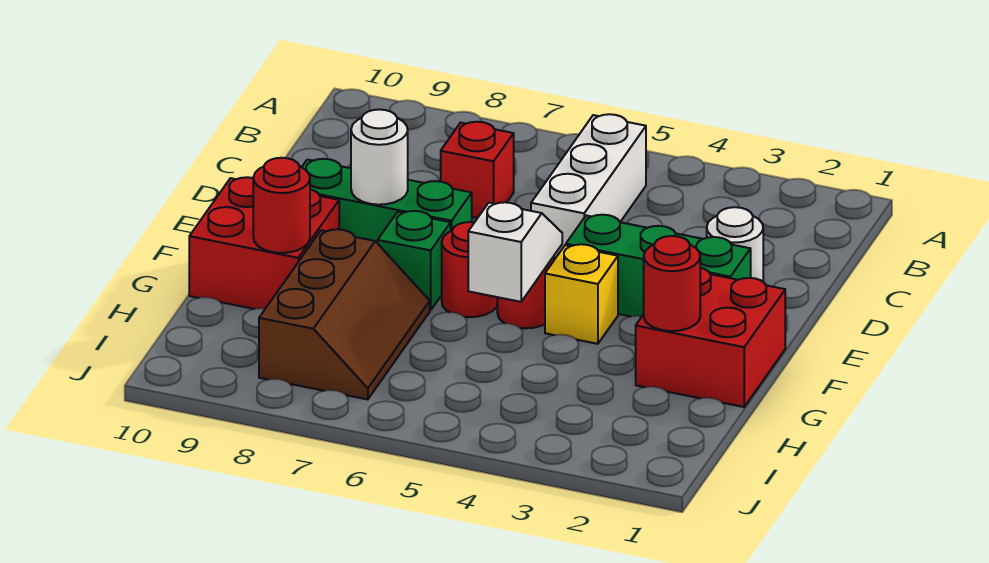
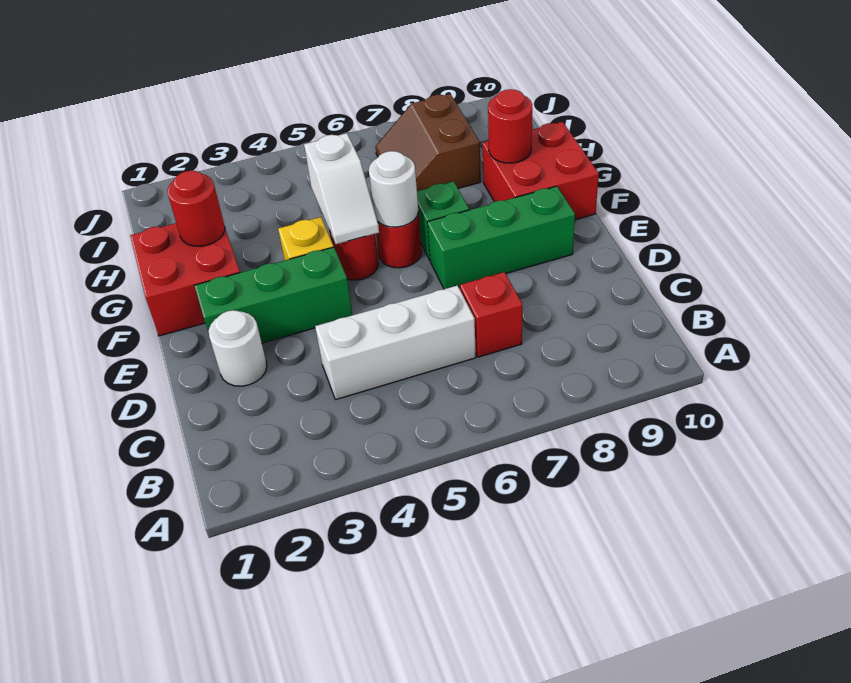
white 1x3 brick [531,114,646,260] -> white 1x3 brick turned to [315,286,476,400]
white 1x1 round brick [351,109,408,205] -> white 1x1 round brick moved to [369,151,418,227]
brown 2x3 slope [259,229,430,399] -> brown 2x2 slope [375,94,481,191]

